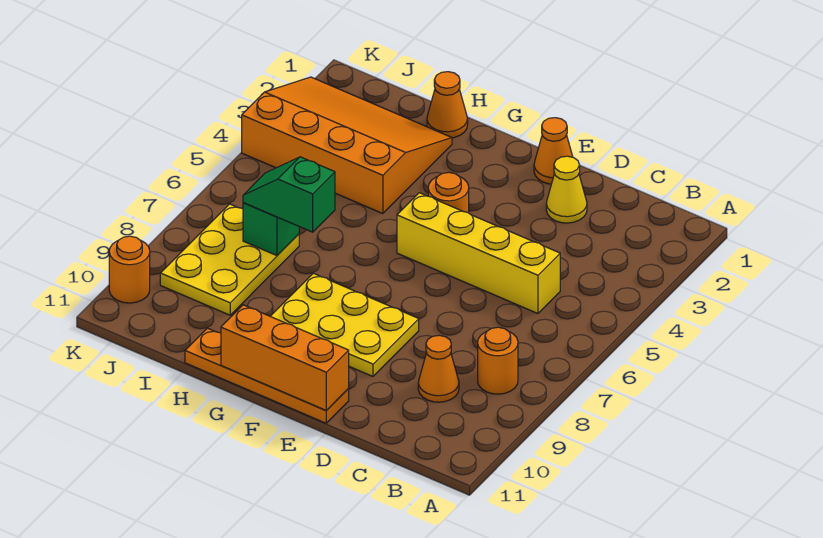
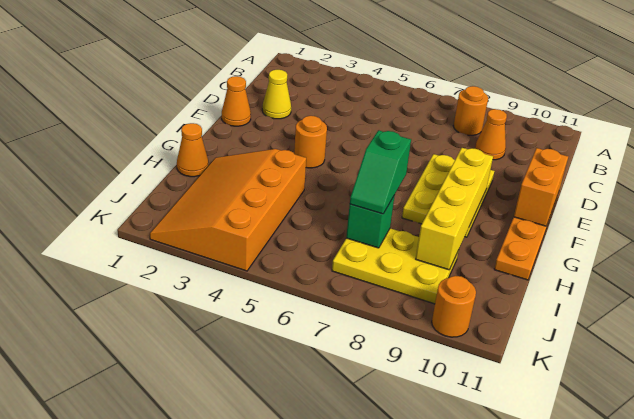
yellow 1x4 brick [397,193,560,314] -> yellow 1x4 brick moved to [416,148,493,270]
orange 1x3 brick [221,305,349,411] -> orange 1x2 brick [514,148,568,226]

